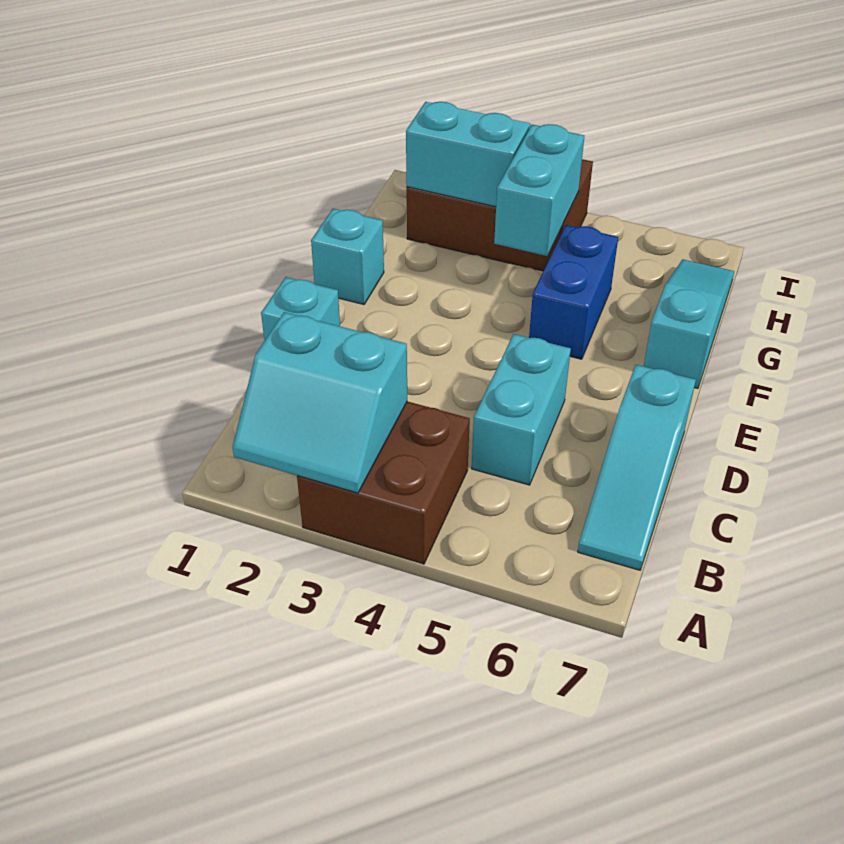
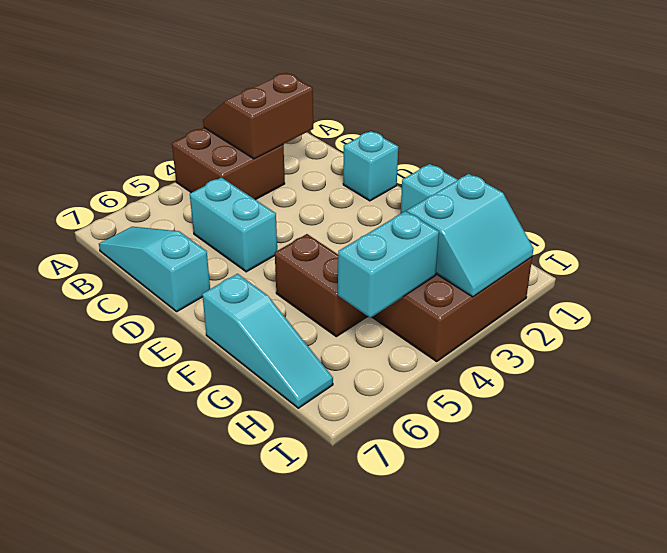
cyan 2x2 slope [233,312,407,493] -> brown 2x2 slope [203,73,313,159]
blue 1x2 brick [529,225,618,359] -> brown 1x2 brick [275,234,368,337]
cyan 1x2 brick [494,124,584,256] -> cyan 1x2 brick turned to [338,211,439,318]

